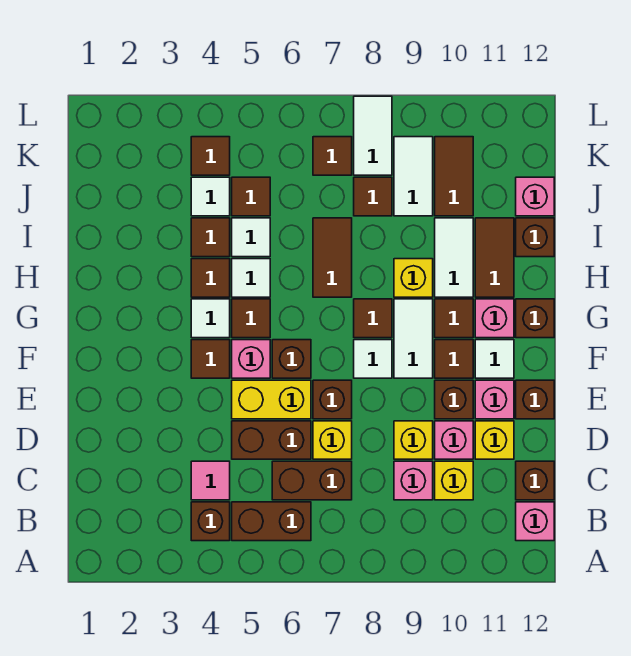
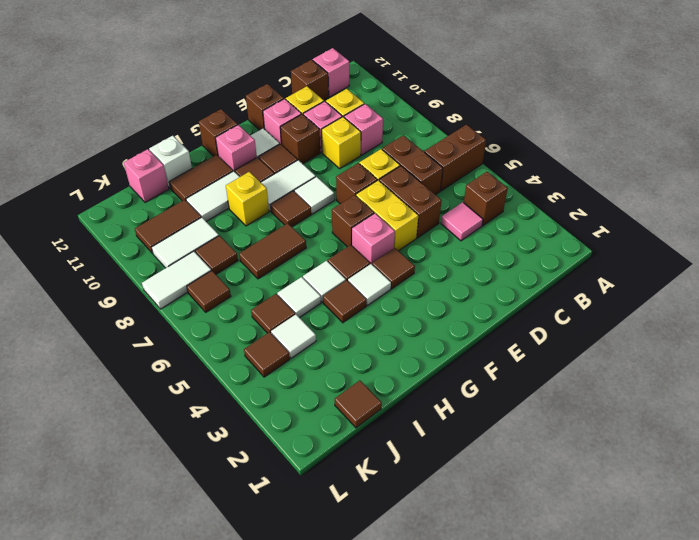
brown 1x2 brick [232,502,311,541] -> brown 1x2 brick turned to [424,125,486,191]
brown 1x1 tile [191,218,230,257] -> brown 1x1 tile moved to [335,380,382,428]
brown 1x1 brick [516,218,554,257] -> white 1x1 brick [149,136,192,188]

